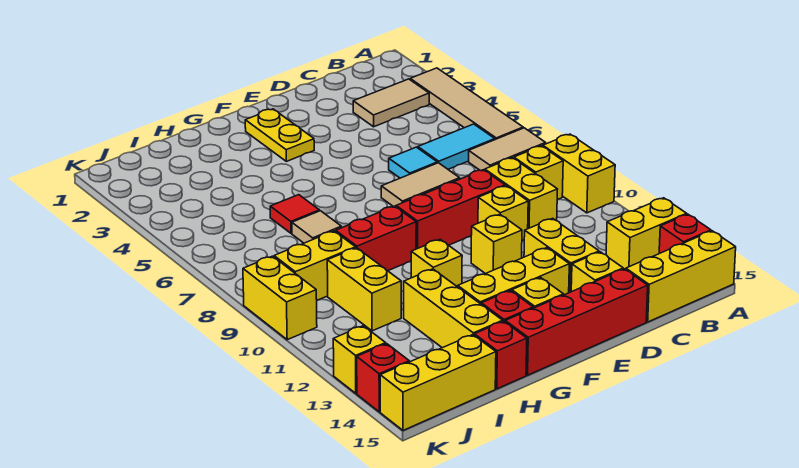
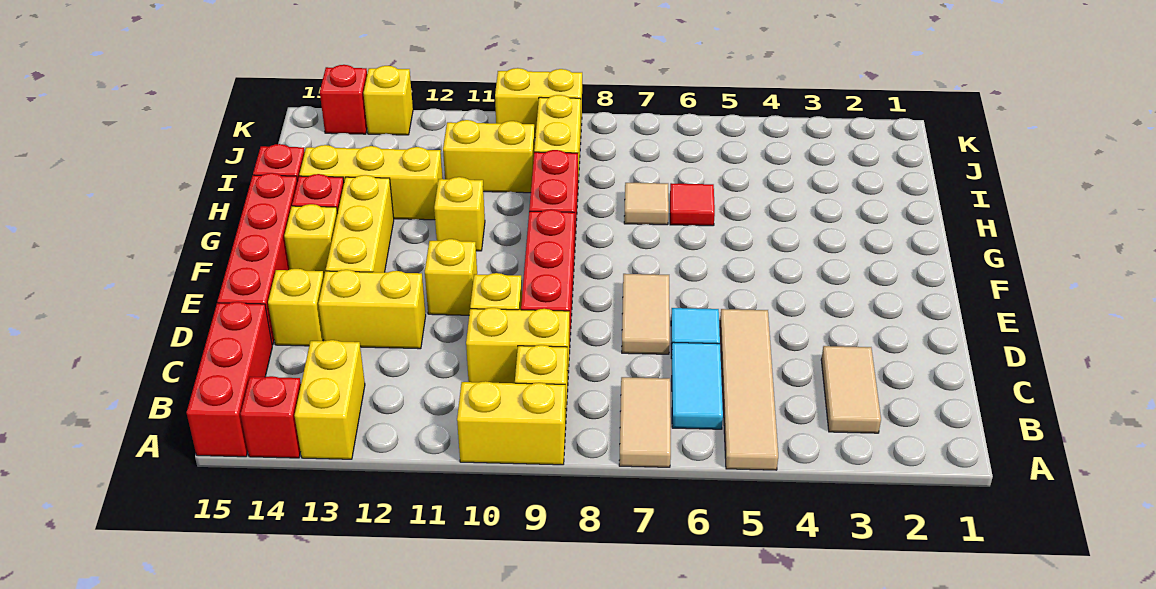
tan 1x4 tile [410,68,523,140] -> tan 1x4 tile turned to [720,309,778,470]
yellow 1x3 brick [626,231,736,322] -> red 1x3 brick [187,302,272,457]
yellow 1x2 plate [245,109,314,161] -> none
yellow 1x3 brick [380,335,496,430] -> none

